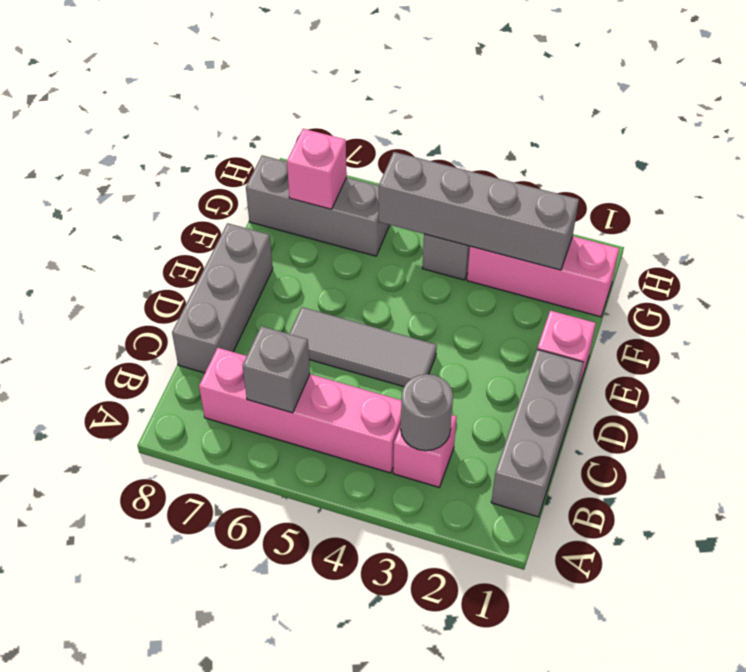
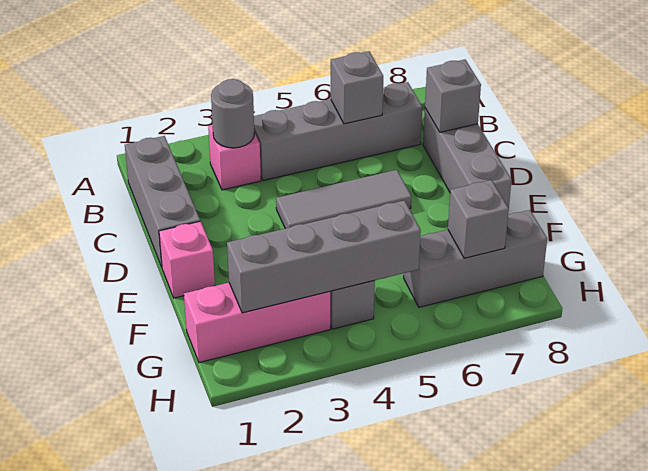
pink 1x4 brick [199,348,401,473] -> grey 1x4 brick [254,82,422,181]
none -> grey 1x1 brick [425,60,481,132]
pink 1x1 brick [287,129,347,209] -> grey 1x1 brick [448,180,509,258]

